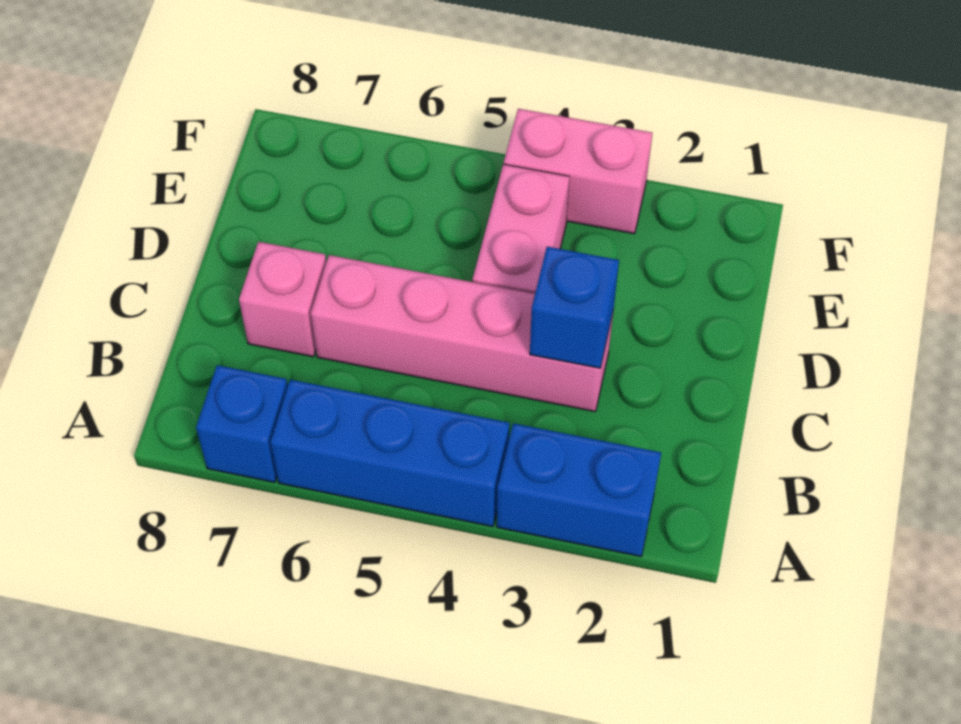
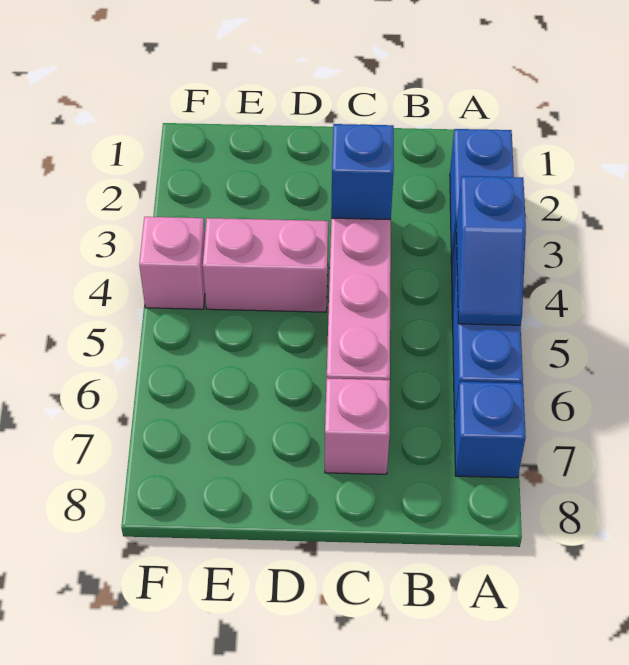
none -> blue 1x2 slope [456,176,526,325]
pink 1x2 brick [504,109,652,234] -> pink 1x1 brick [139,217,205,309]

